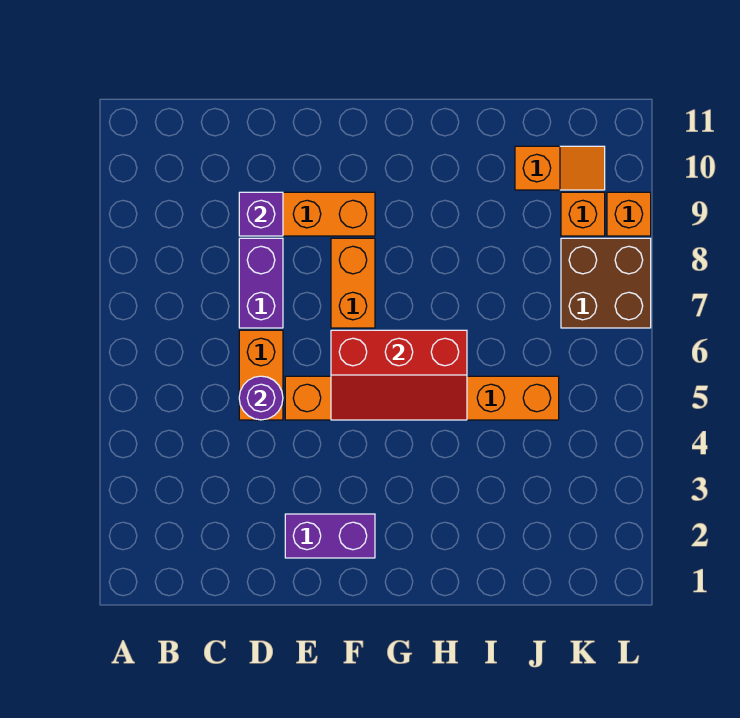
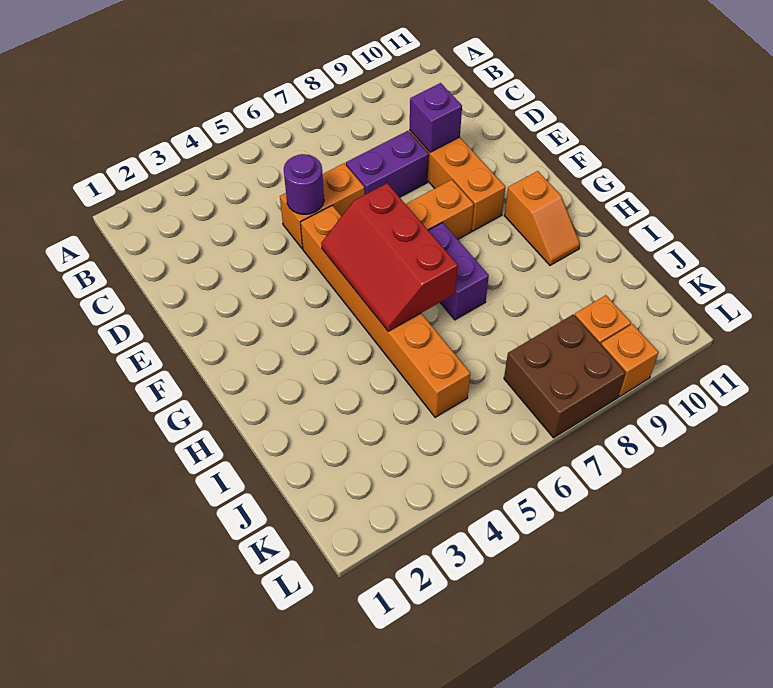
purple 1x2 brick [285,514,375,558] -> purple 1x2 brick moved to [428,223,489,320]
orange 1x2 slope [515,146,605,190] -> orange 1x2 slope moved to [504,171,580,265]

